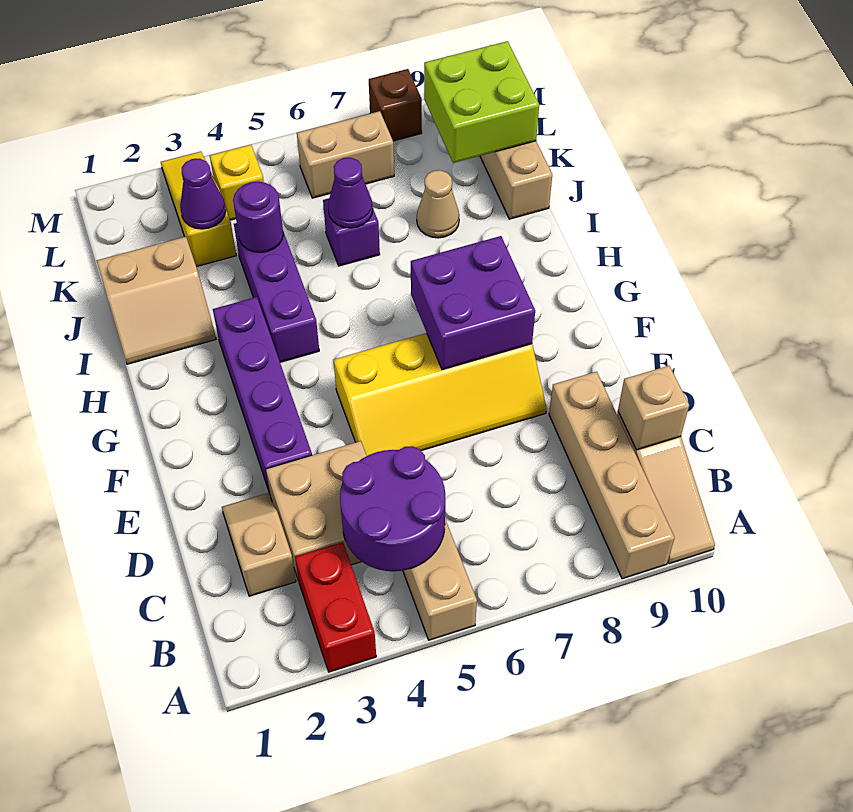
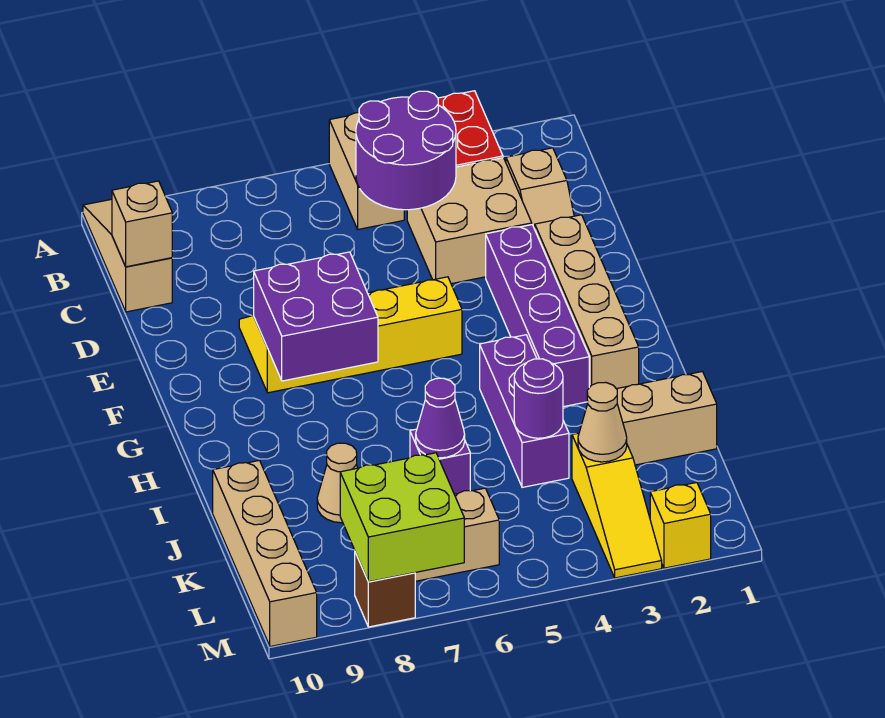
tan 1x4 brick [549,372,675,579] -> tan 1x4 brick moved to [535,215,639,389]
purple 1x1 cone [180,159,226,229] -> tan 1x1 cone [578,382,627,462]
lime 2x2 brick [424,41,539,163] -> lime 2x2 brick moved to [340,453,464,582]
yellow 1x1 brick [210,145,264,220] -> yellow 1x1 brick moved to [650,483,711,568]

